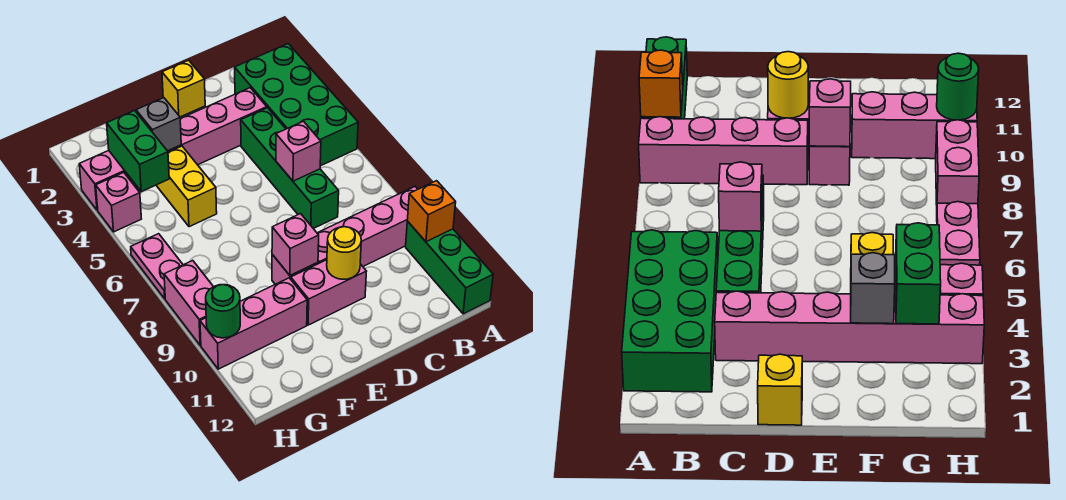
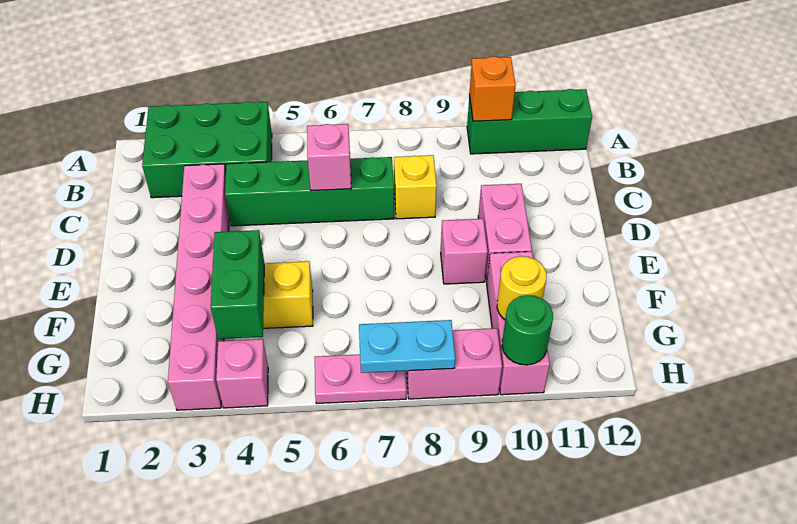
green 2x4 brick [235,44,358,166] -> green 2x3 brick [142,102,272,198]
pink 1x4 brick [317,187,418,266] -> none
yellow 1x1 brick [162,60,205,117] -> yellow 1x1 brick moved to [394,155,437,219]
yellow 1x1 round brick [327,227,361,279] -> yellow 1x1 round brick moved to [497,256,547,319]
pink 1x1 brick [272,214,319,275] -> none
grey 1x1 brick [136,98,181,151] -> none
green 1x2 brick [107,111,169,192] -> green 1x2 brick turned to [211,230,264,339]
none -> cyan 1x2 plate [359,320,455,373]

